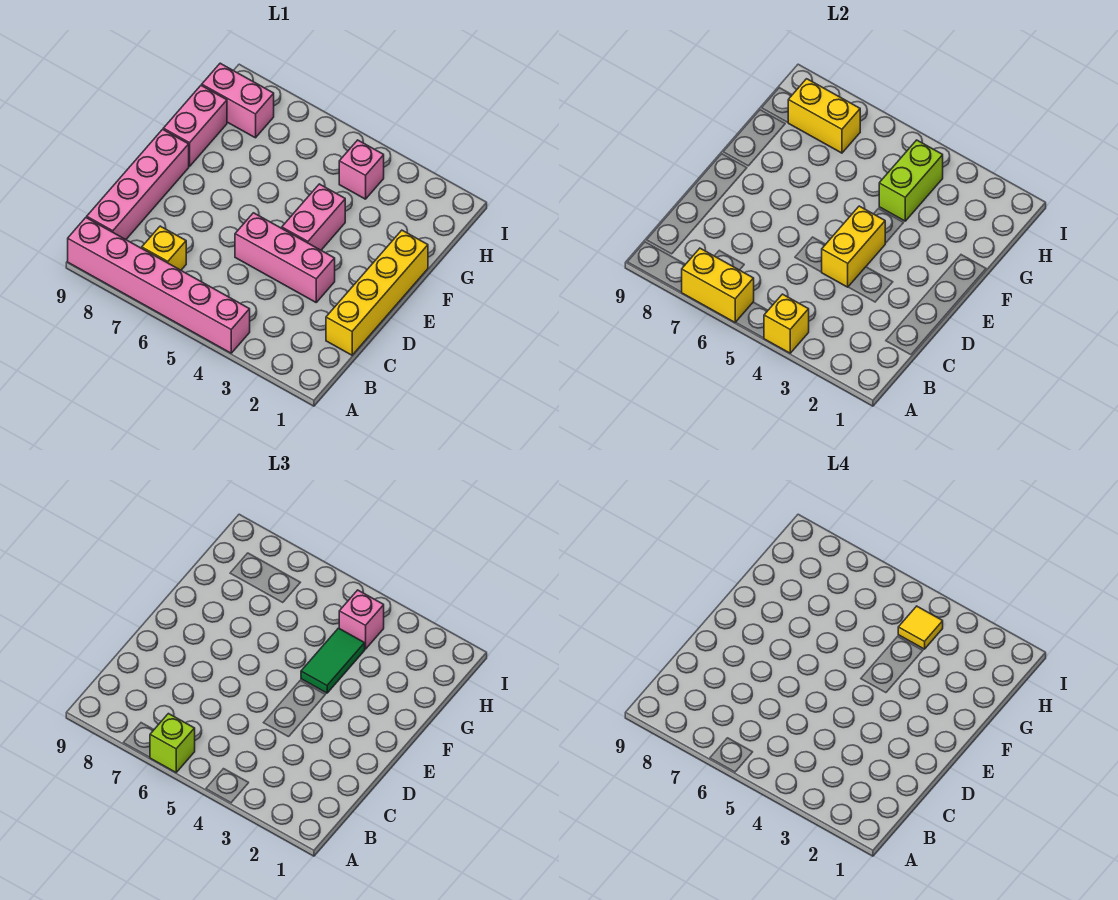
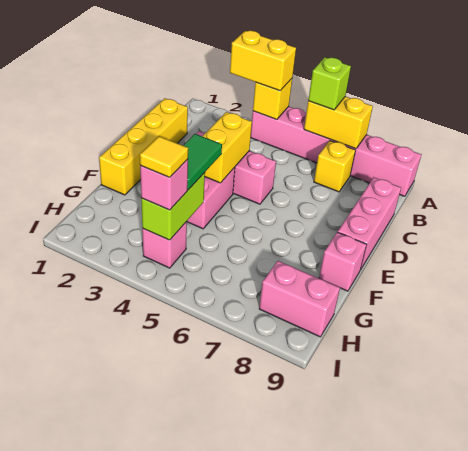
pink 1x4 brick [87,129,189,239] -> pink 1x3 brick [338,177,401,270]
pink 1x2 brick [163,85,227,166] -> pink 1x1 brick [319,232,367,291]
yellow 1x2 brick [788,79,860,153] -> yellow 1x2 brick moved to [230,31,296,91]

